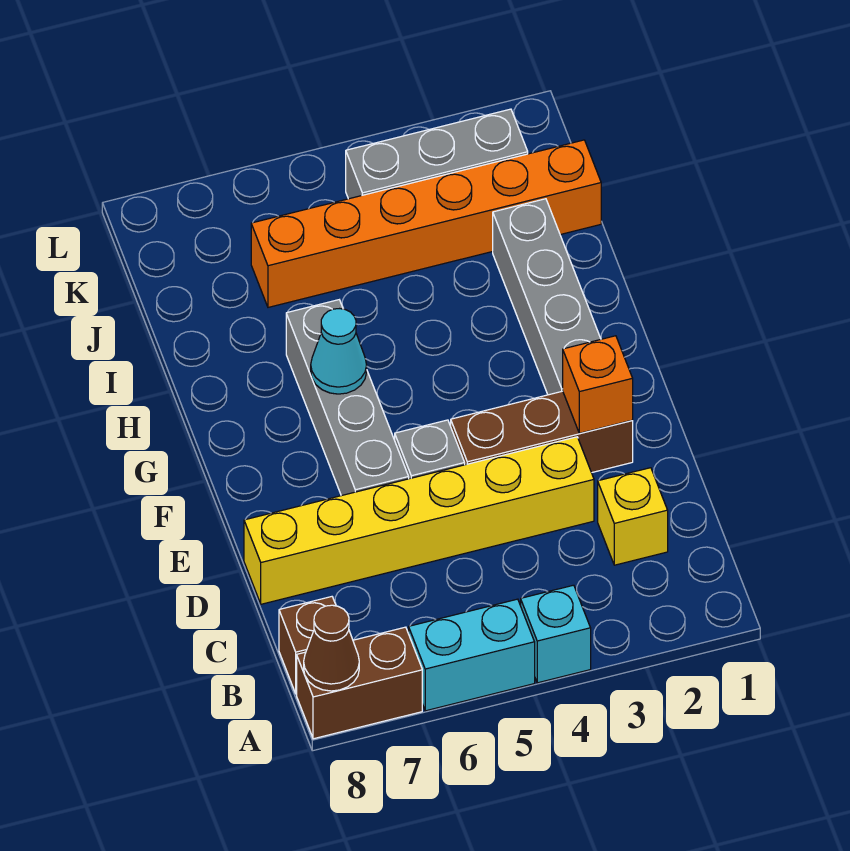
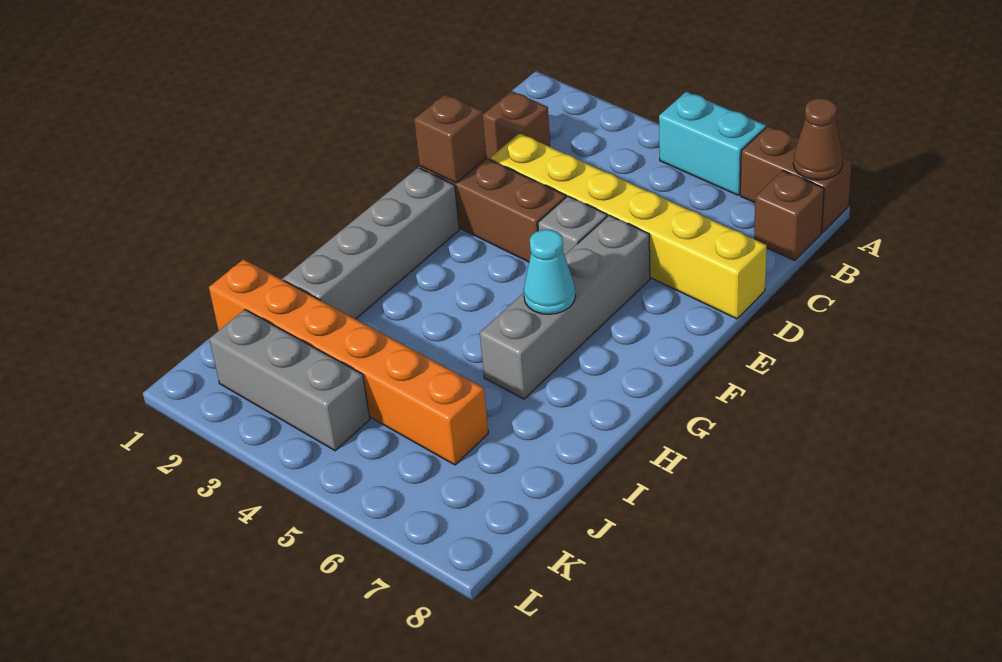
cyan 1x1 brick [521,585,591,683] -> none
yellow 1x1 brick [598,468,668,565] -> brown 1x1 brick [483,91,550,160]
orange 1x1 brick [563,336,633,433] -> brown 1x1 brick [414,94,487,183]

